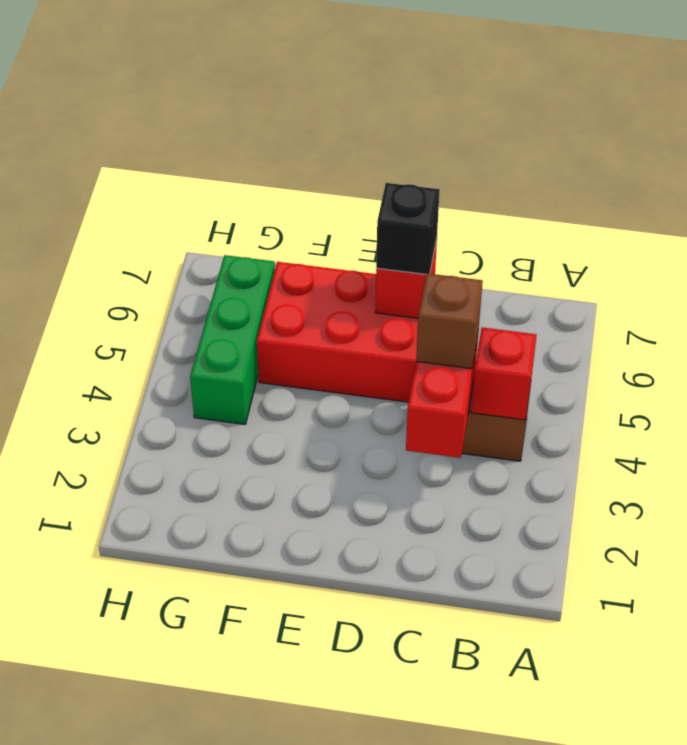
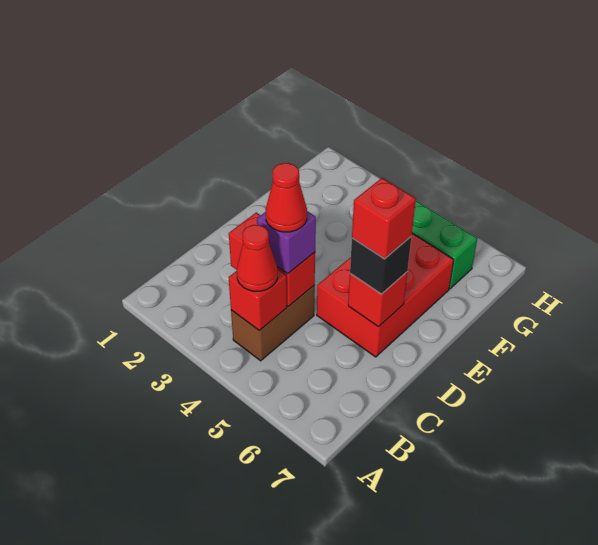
none -> red 1x1 cone [237,225,278,291]
brown 1x1 brick [416,273,483,369] -> purple 1x1 brick [257,211,316,274]
none -> red 1x1 cone [266,163,307,232]
none -> red 1x1 brick [352,178,416,259]

